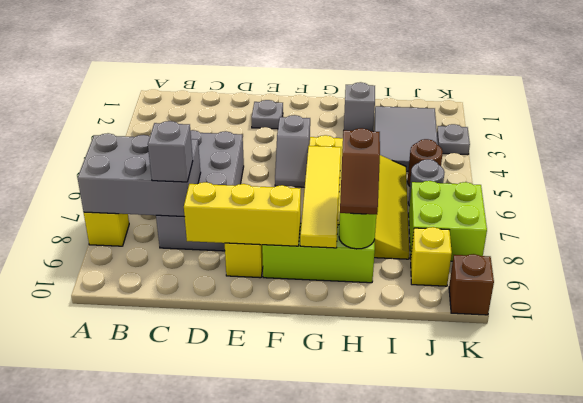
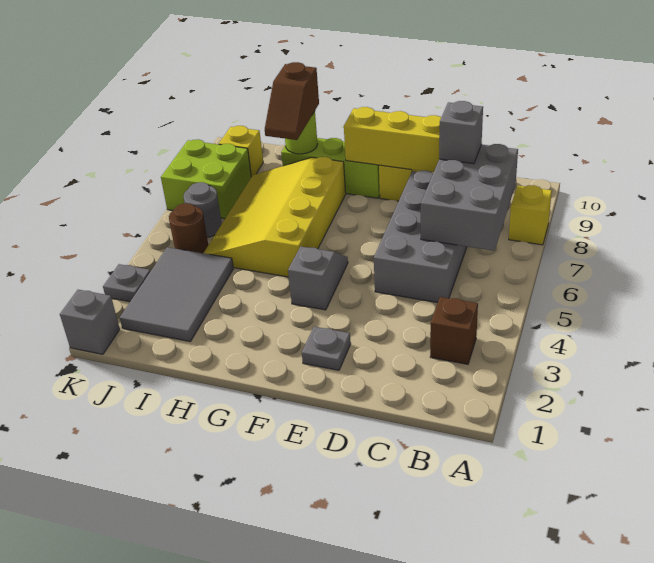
grey 2x3 brick [78,133,201,217] -> grey 2x3 brick turned to [421,144,518,251]
yellow 1x4 tile [300,146,341,248] -> none
grey 1x1 brick [344,82,375,131] -> grey 1x1 brick moved to [60,290,120,354]
brown 1x2 slope [340,128,380,215] -> brown 1x2 slope turned to [265,62,319,140]
brown 1x1 brick [449,254,494,315] -> brown 1x1 brick moved to [430,297,478,364]

